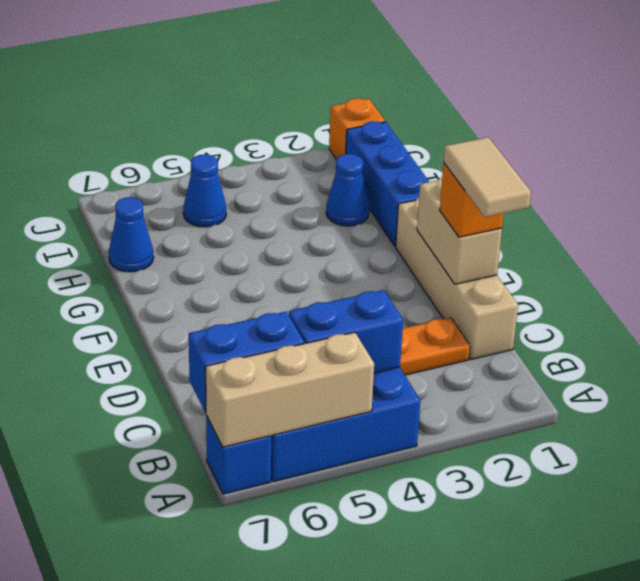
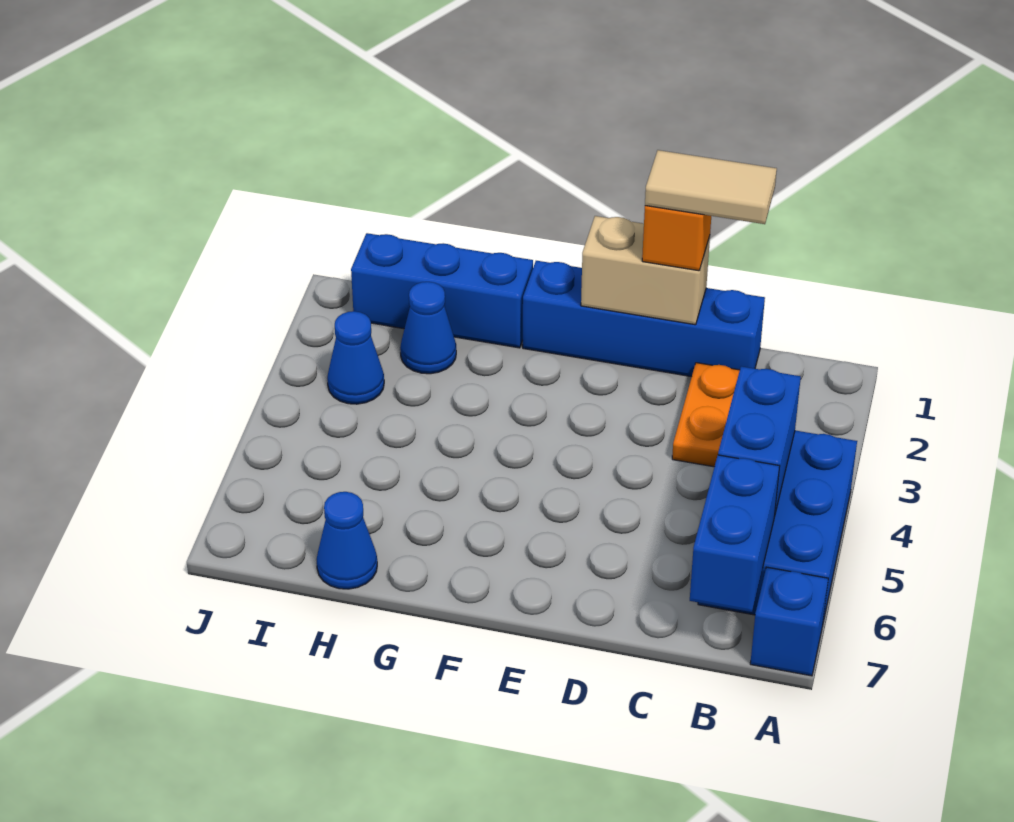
tan 1x3 brick [206,332,374,447] -> none
tan 1x4 brick [396,198,518,359] -> blue 1x4 brick [523,261,765,377]
blue 1x1 cone [183,154,226,227] -> blue 1x1 cone moved to [327,311,384,404]
orange 1x1 brick [329,98,385,159] -> none

